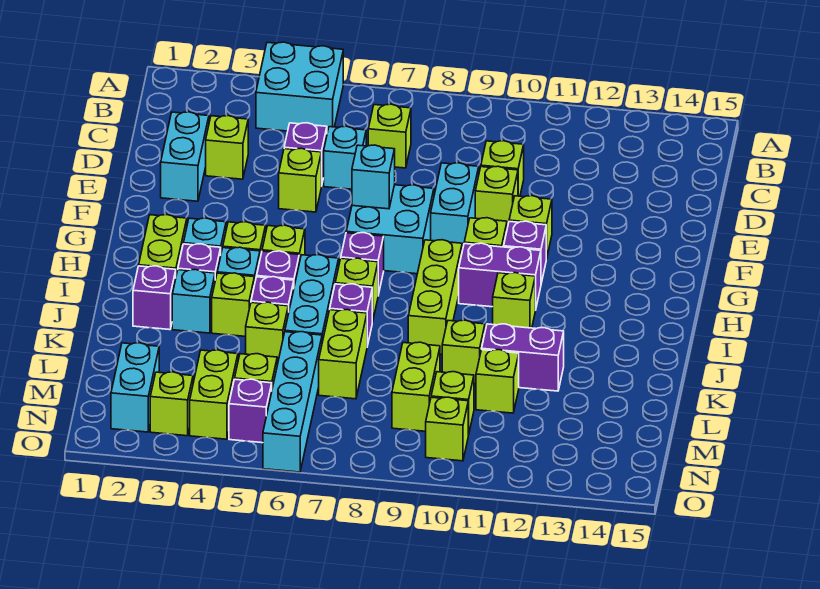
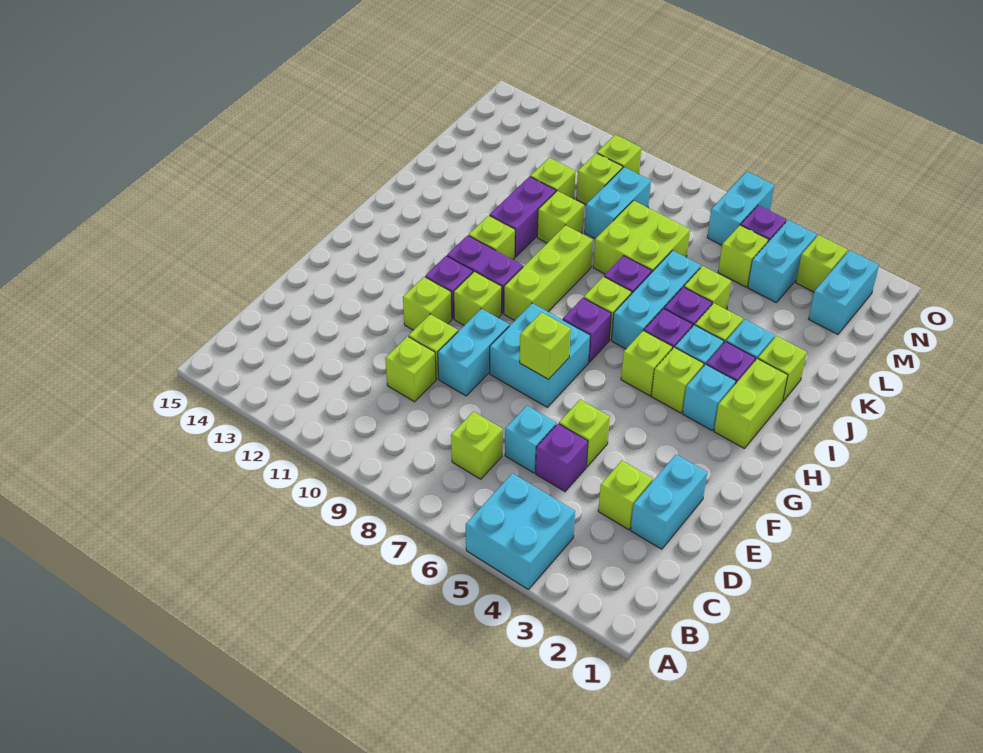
cyan 1x1 brick [352,145,395,209] -> lime 1x1 brick [520,312,571,379]
purple 1x1 brick [133,266,176,330] -> lime 1x1 brick [758,336,807,401]
lime 1x2 brick [319,310,367,399] -> lime 2x2 brick [593,201,690,274]
purple 1x2 brick [482,324,564,391] -> purple 1x2 brick turned to [490,177,556,257]
cyan 1x4 brick [263,332,322,472] -> cyan 1x2 brick [707,172,774,245]
lime 1x2 brick [392,342,440,431] -> cyan 1x2 brick [585,167,651,239]
lime 1x2 brick [190,350,238,439] -> cyan 1x2 brick [748,220,817,302]

